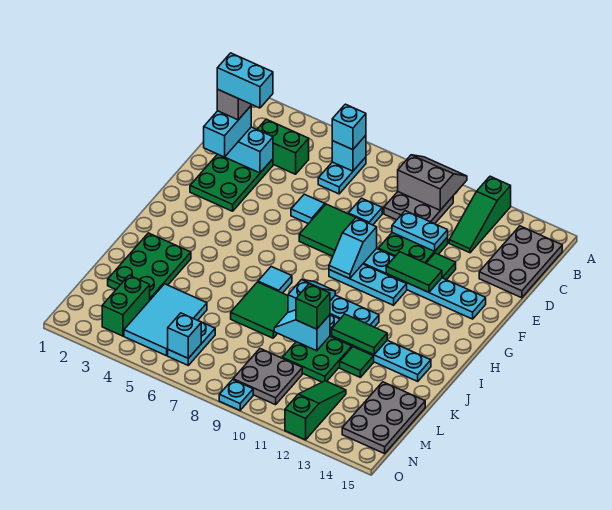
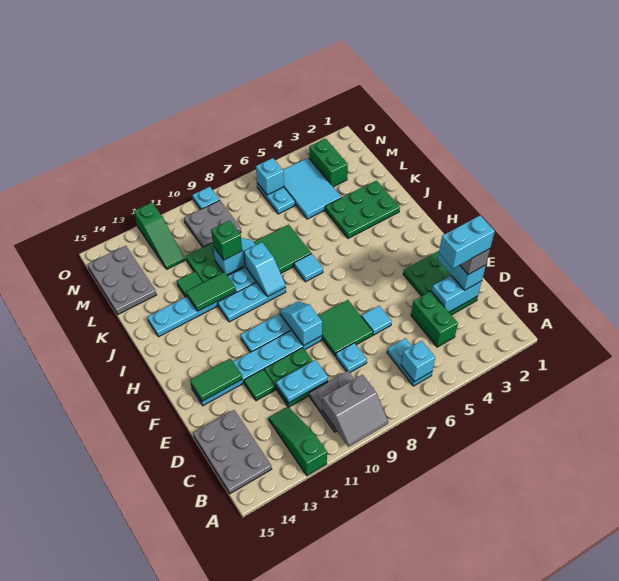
cyan 1x1 brick [332,104,366,150] -> none
green 1x2 brick [257,119,309,174] -> green 1x2 brick turned to [411,291,458,347]
green 1x2 tile [386,252,442,292] -> green 1x2 tile moved to [190,358,242,401]
green 2x3 plate [108,233,191,300] -> green 2x3 plate turned to [325,181,400,238]

